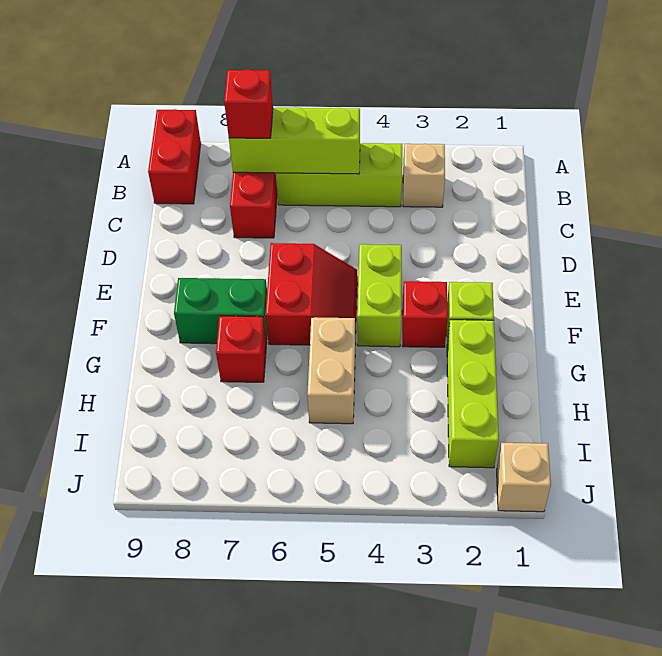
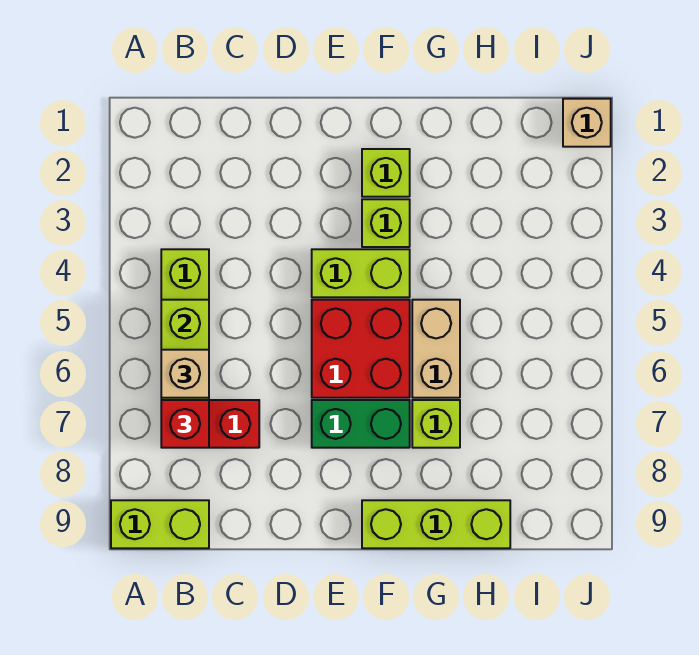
red 1x2 brick [148,109,201,204] -> lime 1x2 brick [111,500,209,548]
tan 1x1 brick [403,144,445,207] -> tan 1x1 brick moved to [161,350,209,398]
red 2x2 slope [265,243,357,345] -> red 2x2 brick [312,300,410,398]
red 1x1 brick [402,281,448,347] -> lime 1x1 brick [362,199,410,247]
green 1x2 brick [174,278,267,344] -> green 1x2 brick turned to [312,400,410,448]
lime 1x3 brick [447,320,499,468] -> lime 1x3 brick moved to [362,500,510,548]
tan 1x2 brick [307,317,355,424] -> tan 1x2 brick turned to [412,300,460,398]
red 1x1 brick [216,316,266,382] -> lime 1x1 brick [412,400,460,448]

